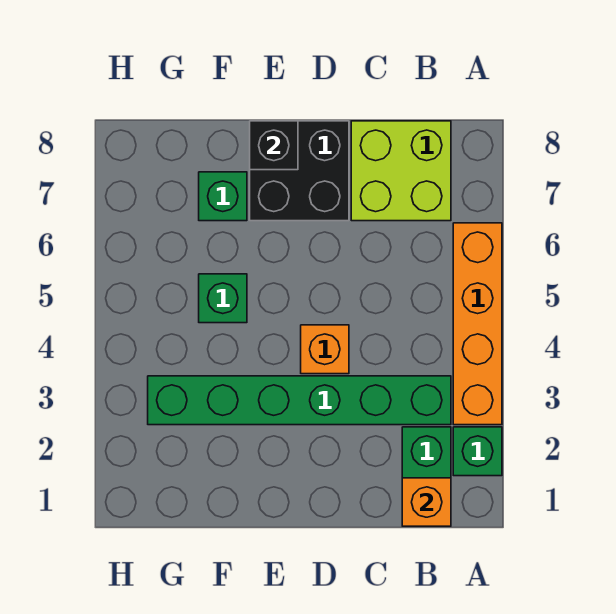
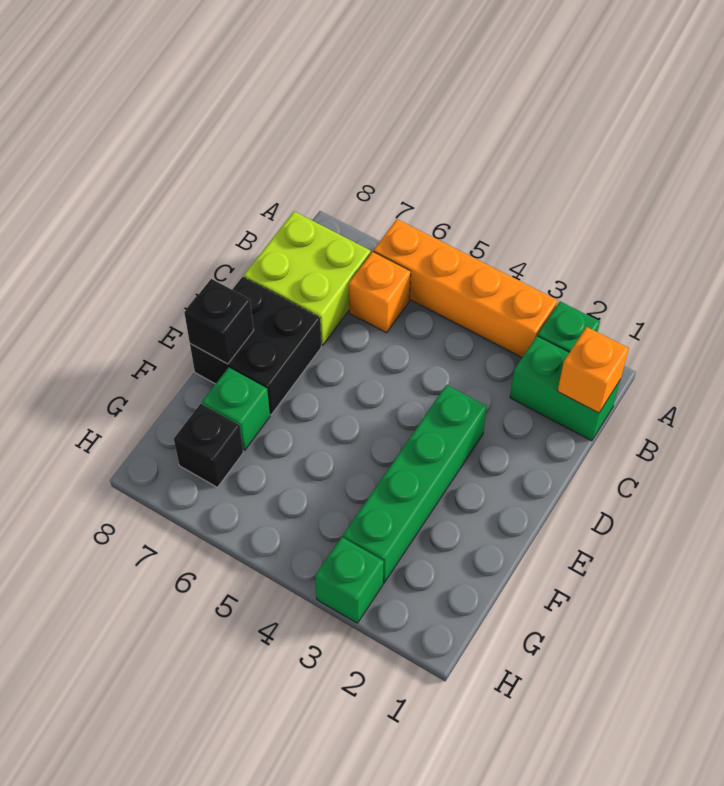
green 1x6 brick [148,376,451,425] -> green 1x4 brick [343,385,487,583]
orange 1x1 brick [301,325,349,374] -> orange 1x1 brick moved to [349,252,411,333]
green 1x1 brick [199,274,247,323] -> green 1x1 brick moved to [315,537,384,623]
none -> black 1x1 brick [174,404,243,487]

